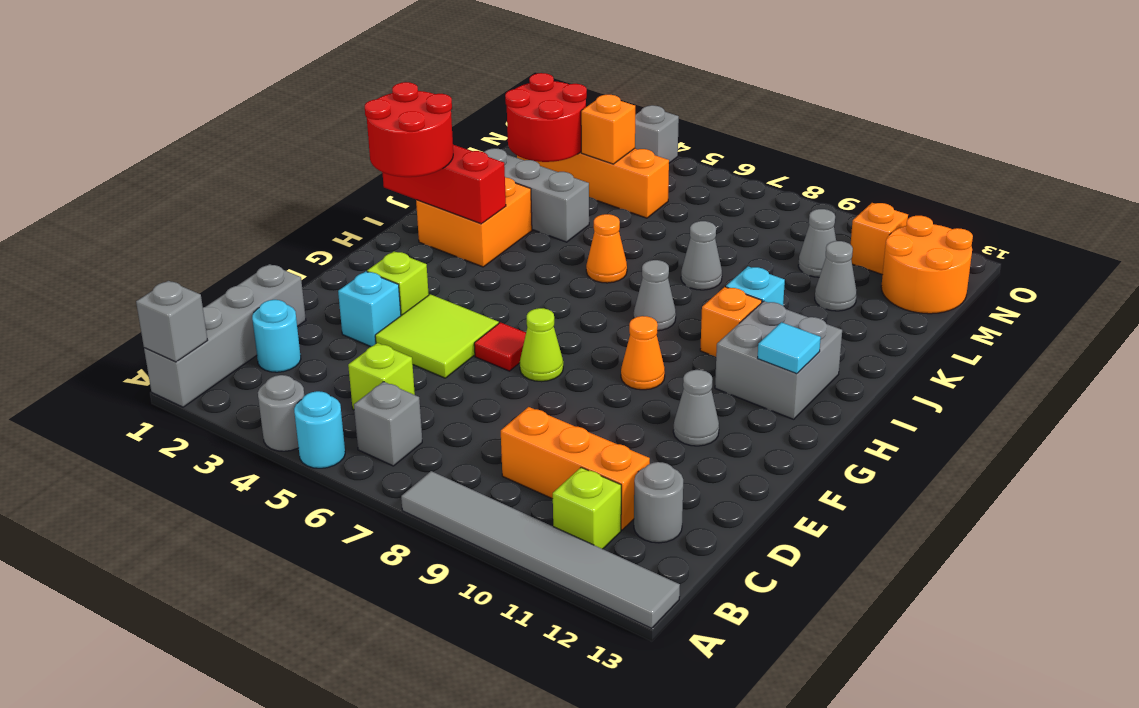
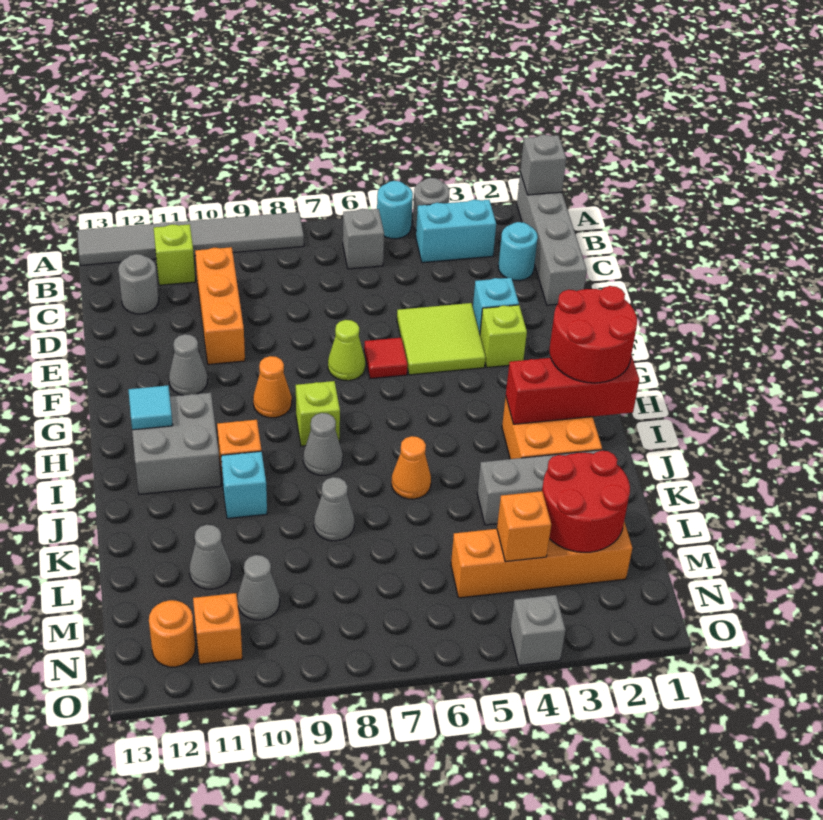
none -> cyan 1x2 brick [416,200,496,262]
lime 1x1 brick [348,343,415,410] -> lime 1x1 brick moved to [296,381,340,446]
orange 1x3 brick [501,407,650,530] -> orange 1x3 brick turned to [195,247,245,364]
orange 2x2 round brick [881,216,973,314] -> orange 1x1 round brick [149,600,195,667]

